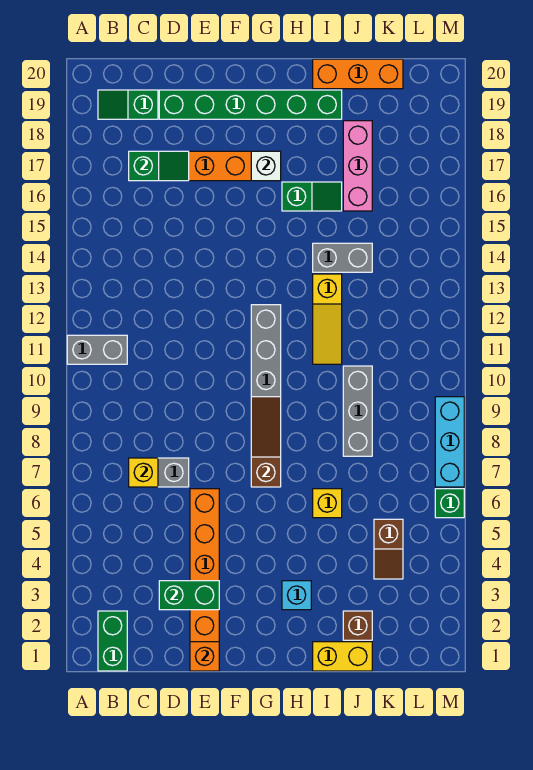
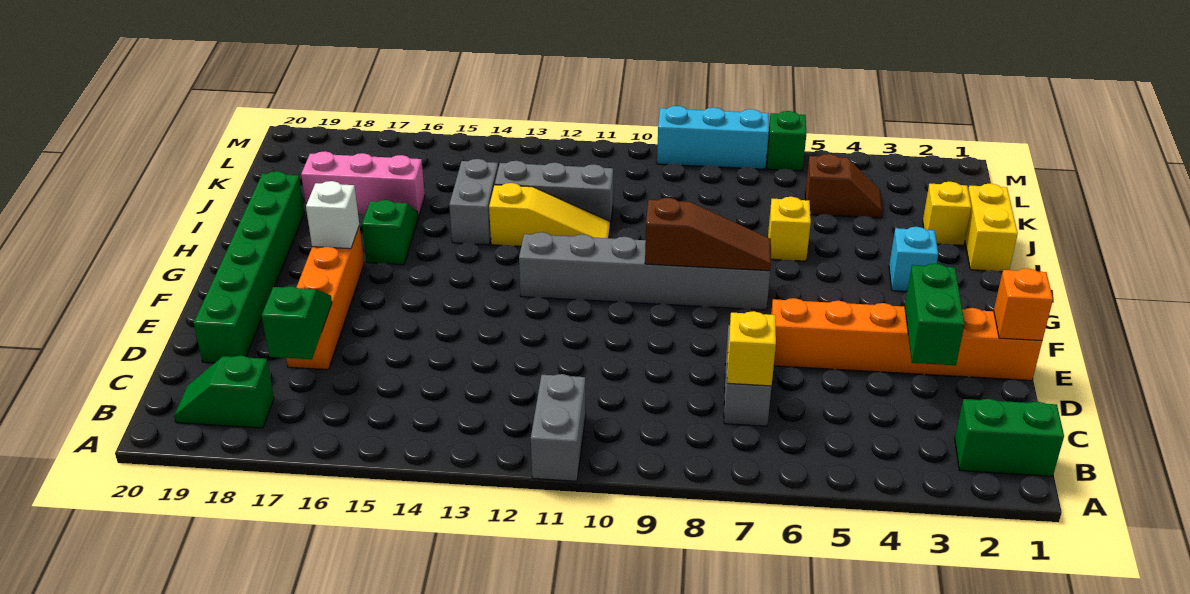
green 1x2 slope [98,90,158,119] -> green 1x2 slope turned to [174,356,274,428]
brown 1x3 slope [251,397,281,487] -> brown 1x3 slope turned to [645,198,771,271]
orange 1x3 brick [313,59,403,89] -> none
brown 1x1 brick [343,611,372,640] -> yellow 1x1 brick [923,182,971,245]
grey 1x3 brick [343,366,372,456] -> grey 1x3 brick moved to [495,161,613,225]

